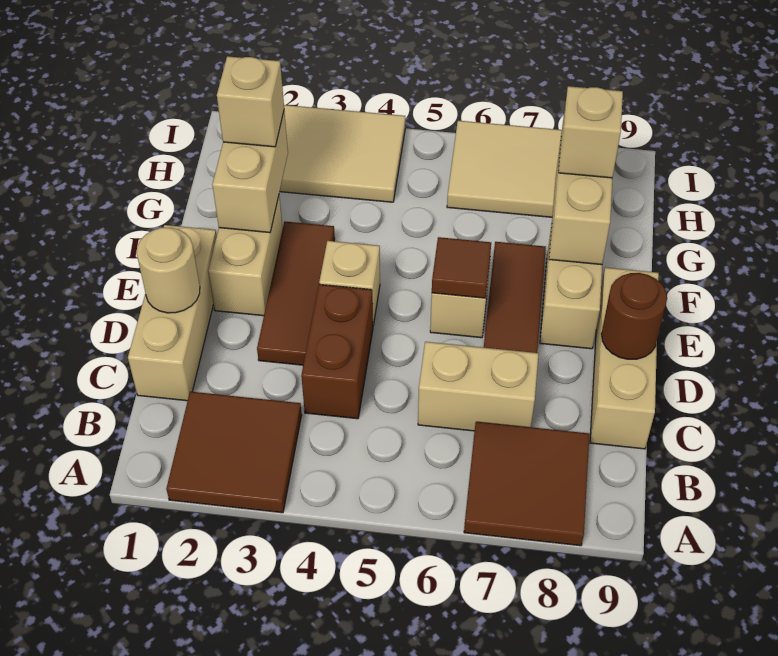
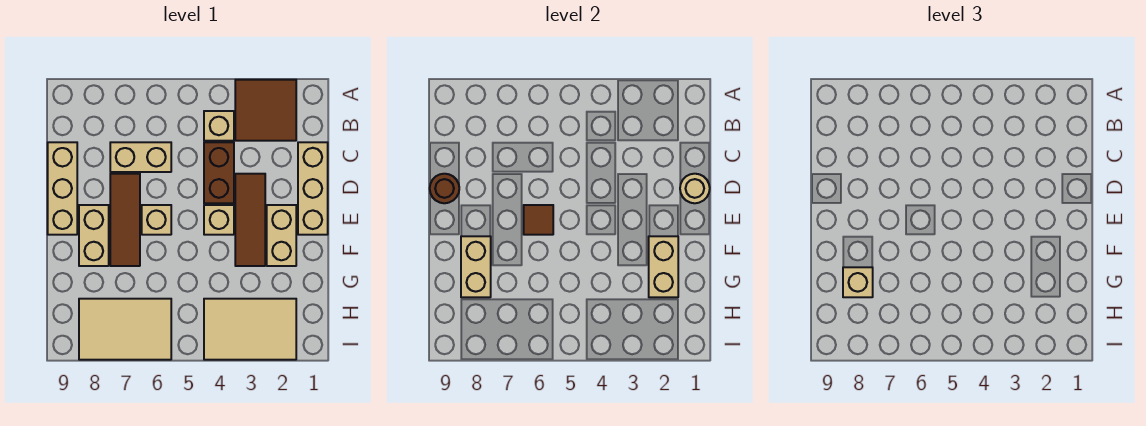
brown 2x2 tile [464,422,589,546] -> none
tan 1x1 brick [217,56,284,147] -> tan 1x1 brick moved to [204,111,234,141]

